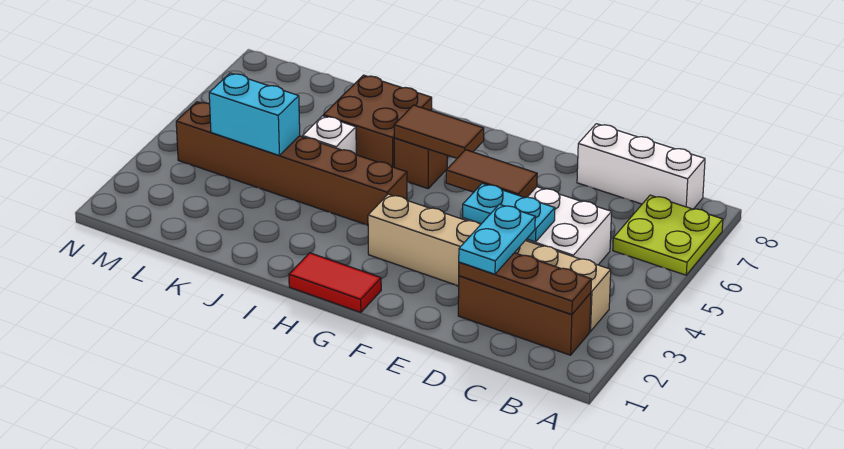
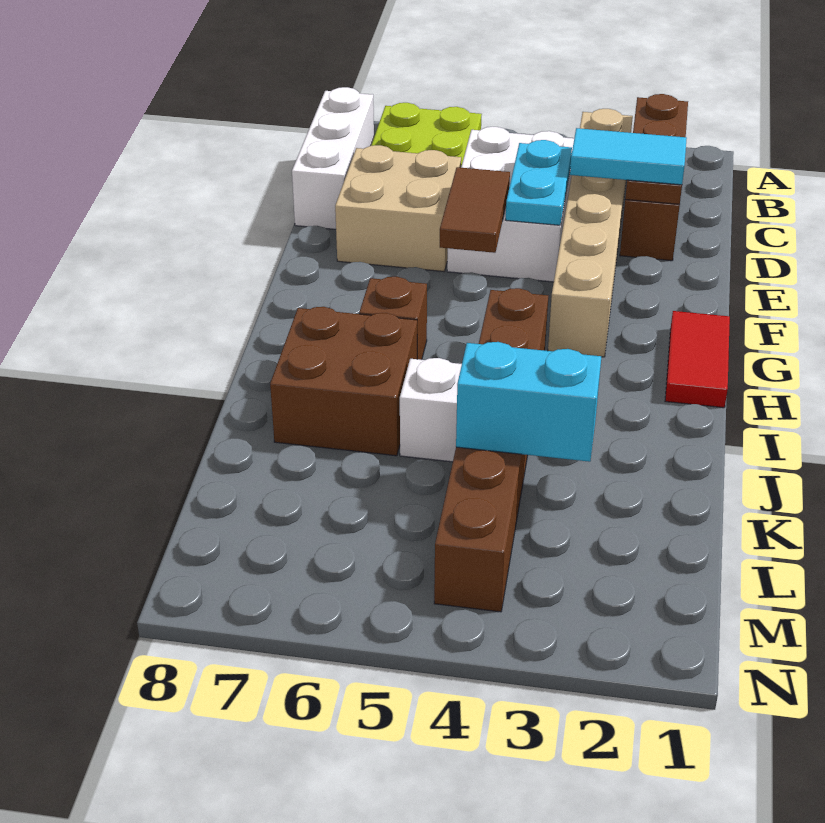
cyan 1x2 plate [459,204,535,274] -> cyan 1x2 tile [570,128,687,185]
none -> tan 2x2 brick [335,145,461,271]
brown 1x2 tile [394,105,484,158] -> none
cyan 1x2 brick [209,73,300,156] -> cyan 1x2 brick turned to [456,342,601,462]

